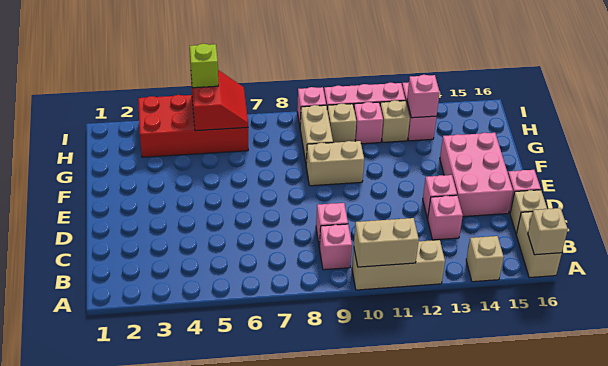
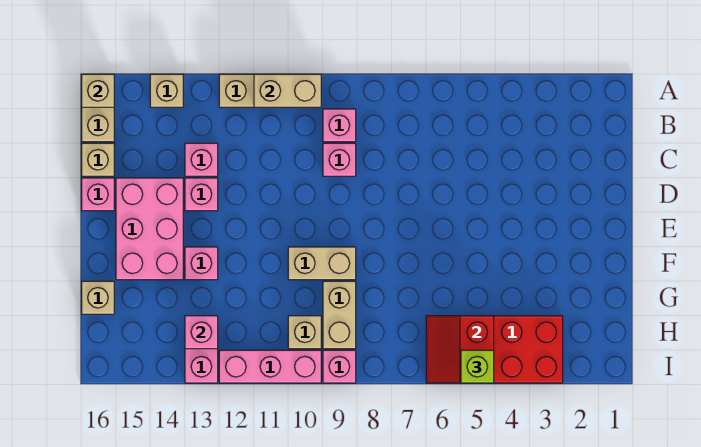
pink 1x1 brick [354,102,383,144] -> pink 1x1 brick moved to [185,247,218,280]
tan 1x1 brick [380,100,410,142] -> tan 1x1 brick moved to [82,281,114,314]

